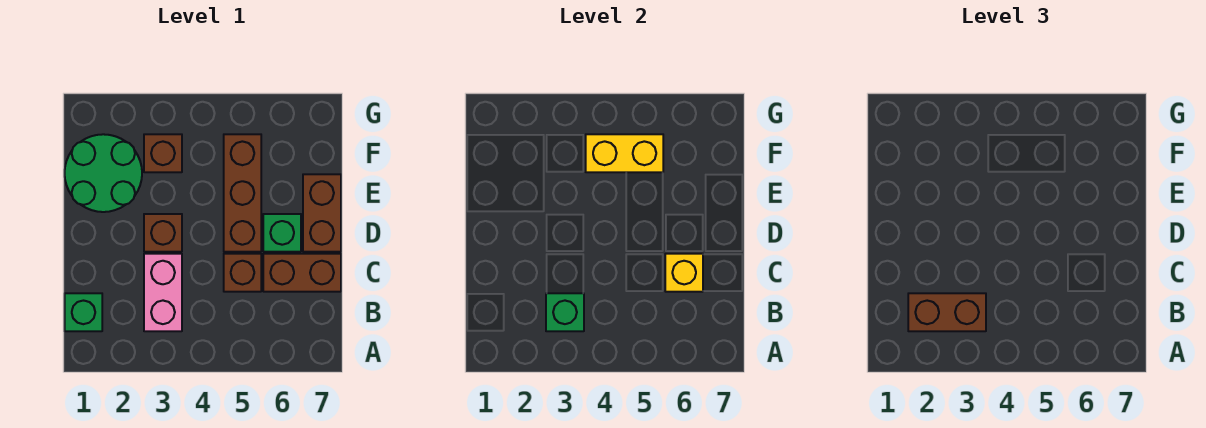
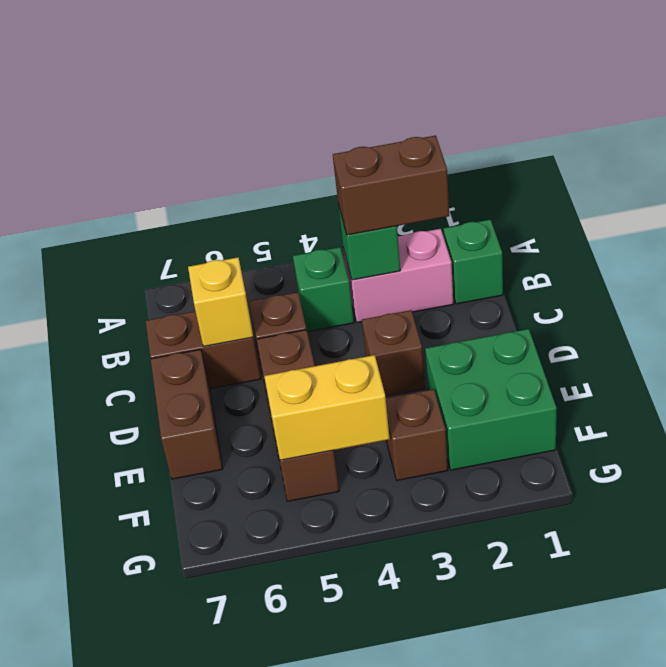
pink 1x2 brick [144,254,182,331] -> pink 1x2 brick turned to [343,229,454,322]
green 1x1 brick [263,214,301,252] -> green 1x1 brick moved to [293,247,354,332]
green 2x2 round brick [65,134,142,212] -> green 2x2 brick [425,329,557,470]

